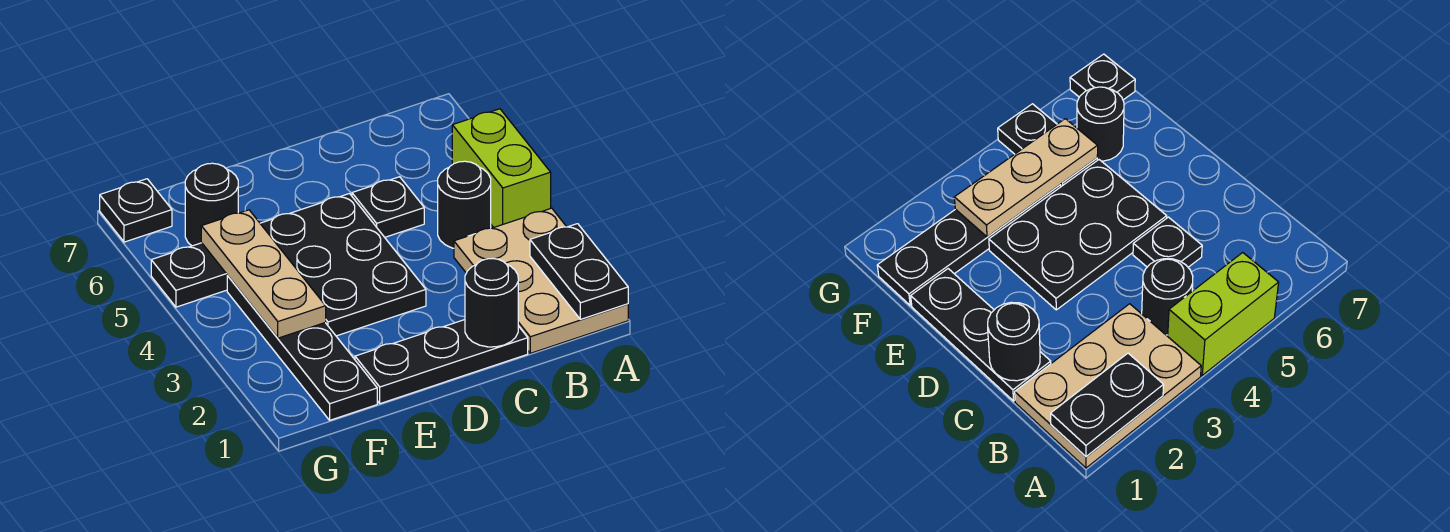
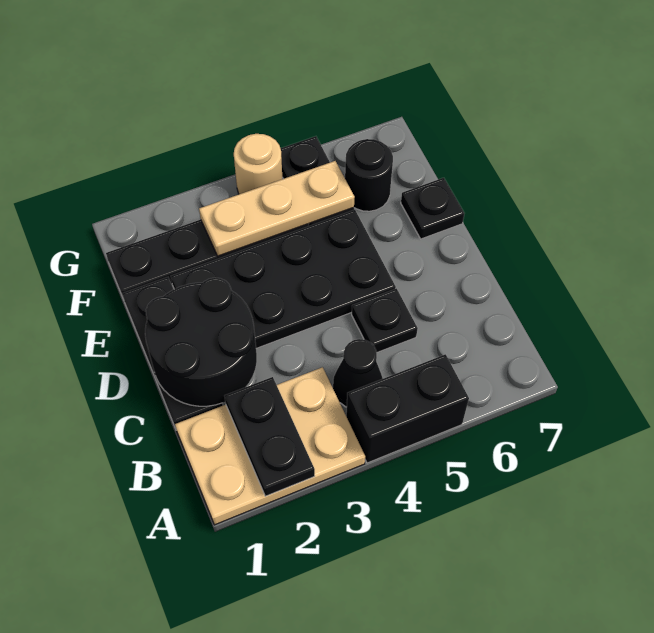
black 1x2 plate [530,224,628,319] -> black 1x2 plate turned to [225,377,315,496]
lime 1x2 brick [452,109,551,228] -> black 1x2 brick [346,354,469,463]
black 1x1 round brick [438,161,491,248] -> black 1x1 cone [333,339,383,407]
black 1x1 round brick [465,259,518,347] -> black 2x2 round brick [145,278,257,406]
black 2x3 plate [260,194,426,336] -> black 2x4 plate [171,210,396,348]
none -> tan 1x1 round brick [234,134,282,194]
black 1x1 plate [100,179,172,242] -> black 1x1 plate moved to [401,178,464,239]

